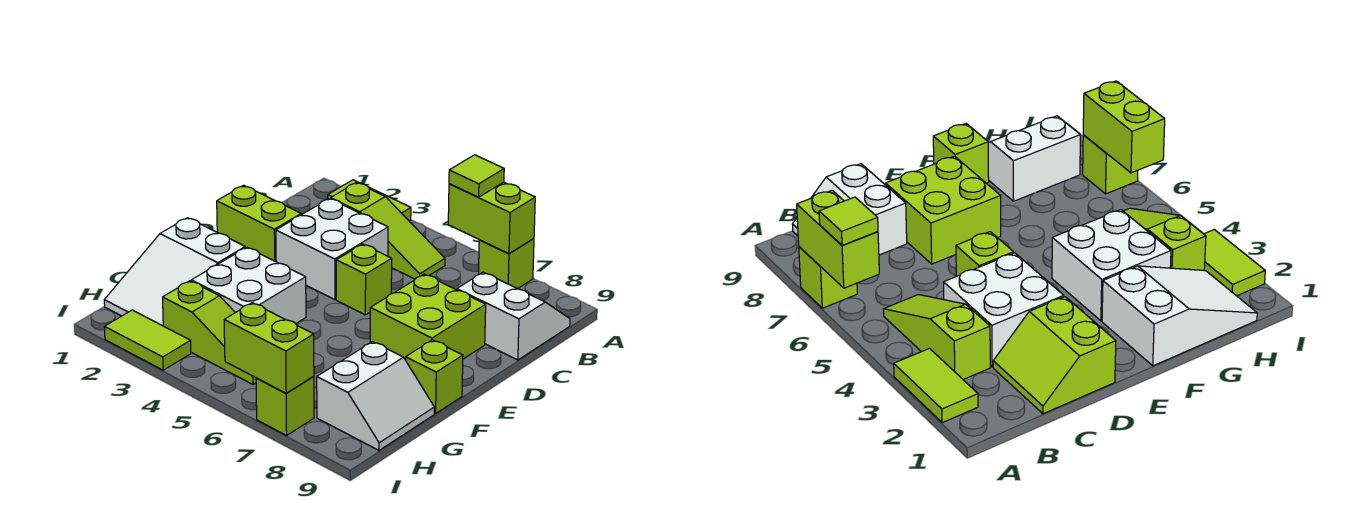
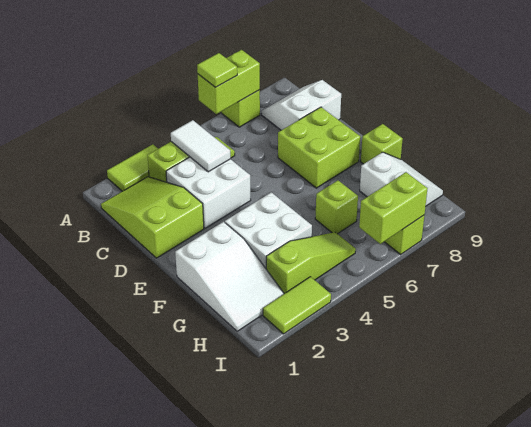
none -> white 1x2 tile [171,120,231,172]
lime 2x2 slope [217,185,302,262] -> lime 2x3 slope [101,177,204,258]
lime 1x1 brick [336,244,392,315] -> lime 1x1 brick moved to [315,180,358,234]

